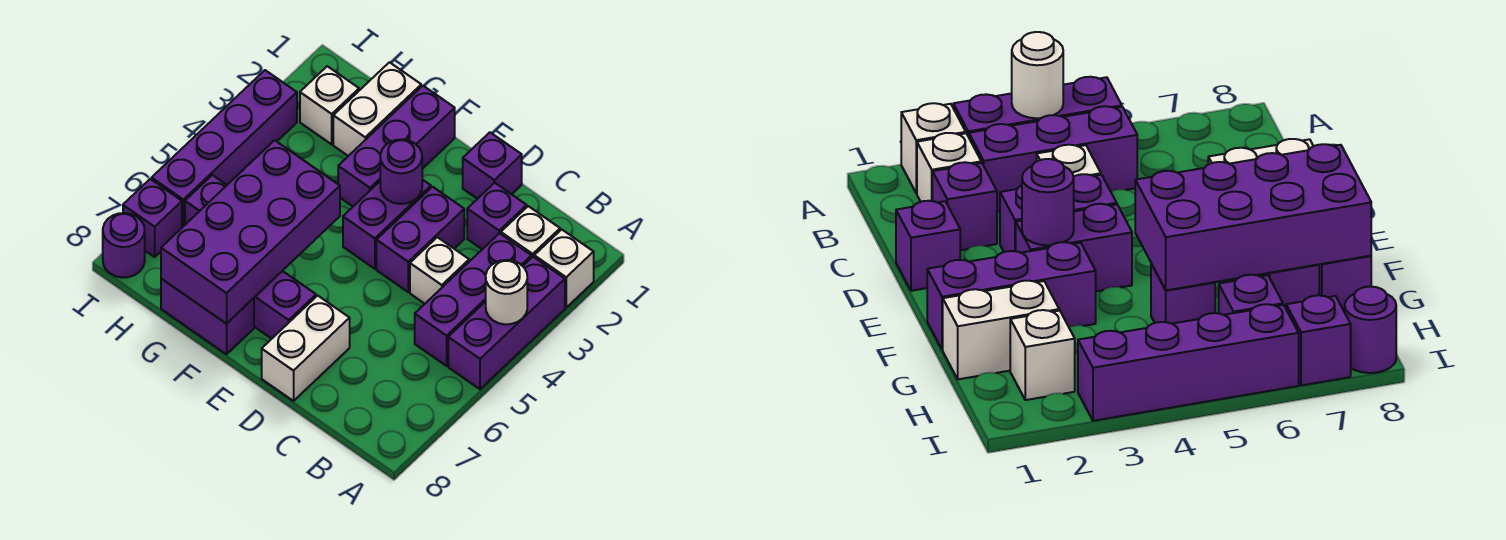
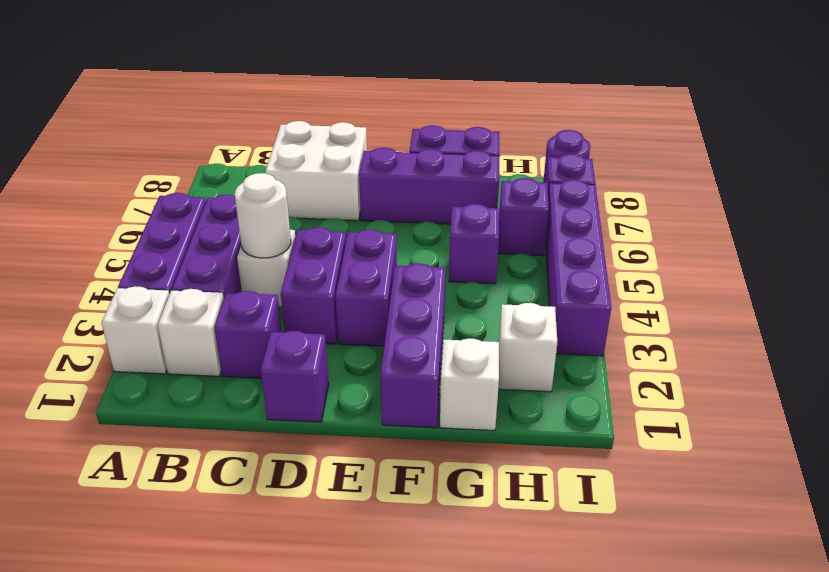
white 1x1 round brick [486,260,527,324] -> white 1x1 round brick moved to [235,173,291,258]
white 1x2 brick [262,296,350,401] -> white 2x2 brick [265,121,367,220]
purple 1x1 round brick [380,139,422,204] -> none
purple 2x4 brick [161,140,340,324] -> none
white 1x2 brick [333,62,421,156] -> white 1x1 brick [440,339,499,431]

